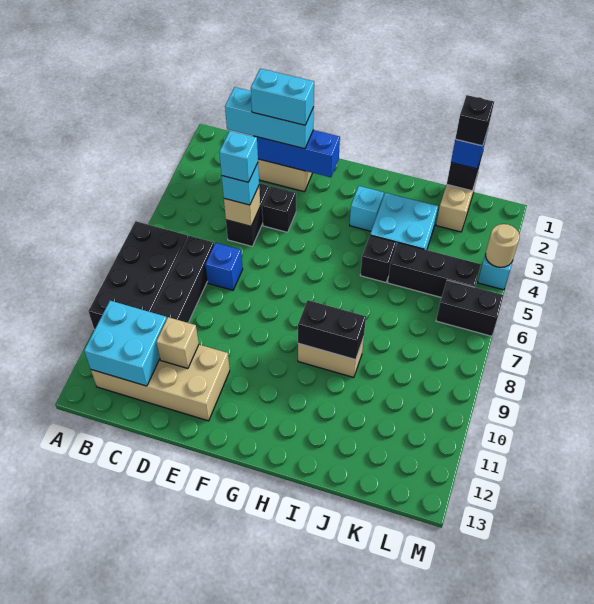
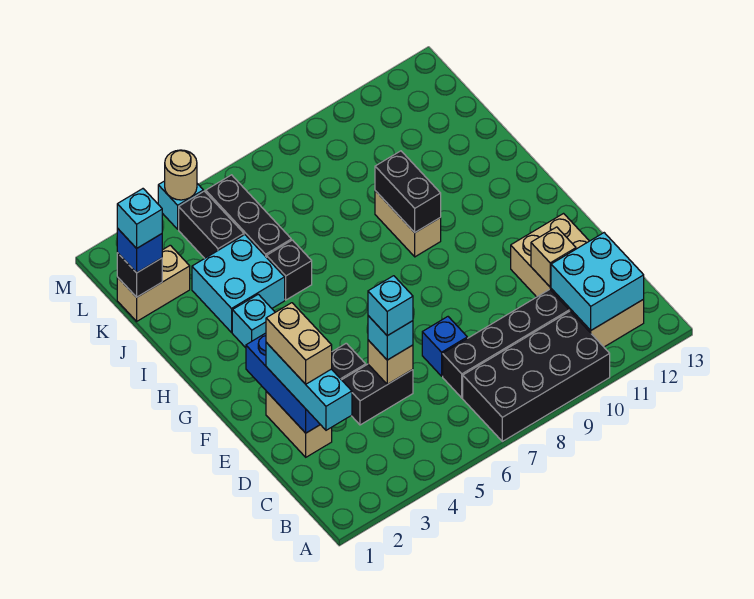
cyan 1x2 brick [251,69,314,125] -> tan 1x2 brick [266,303,332,384]
black 1x1 brick [455,95,494,146] -> cyan 1x1 brick [117,189,162,248]
black 1x2 brick [436,280,504,336] -> black 1x2 brick moved to [179,191,244,258]

